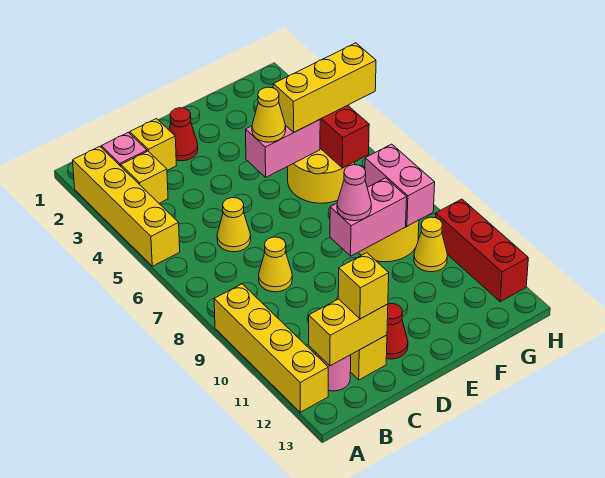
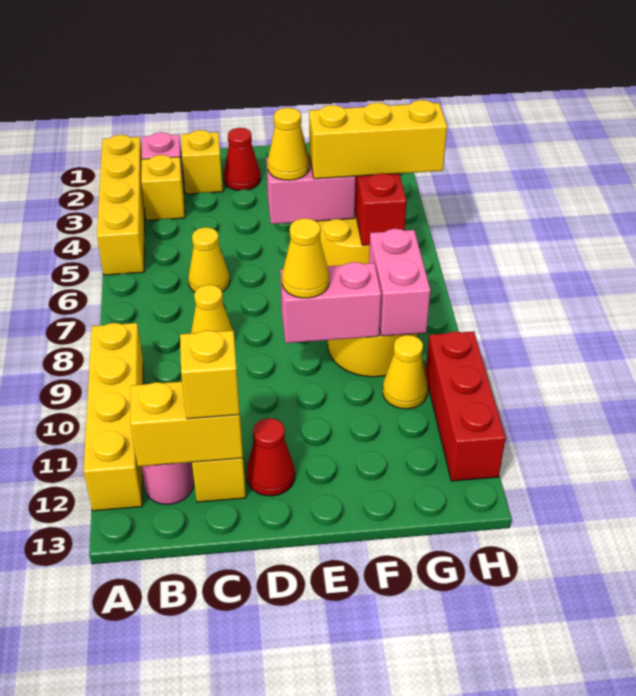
pink 1x1 cone [337,165,371,221] -> yellow 1x1 cone [282,218,329,298]

